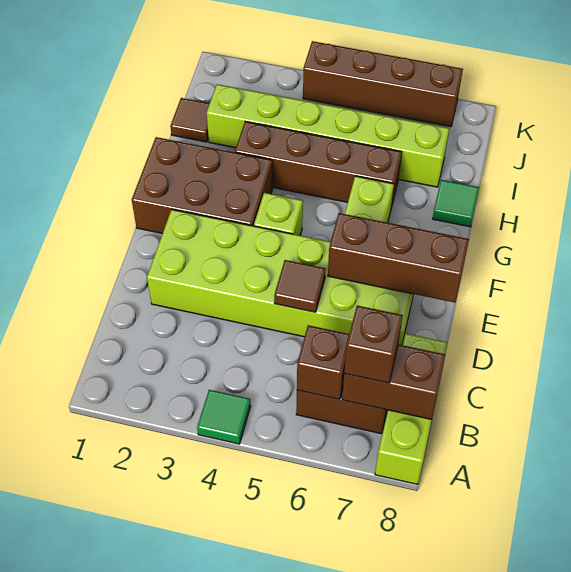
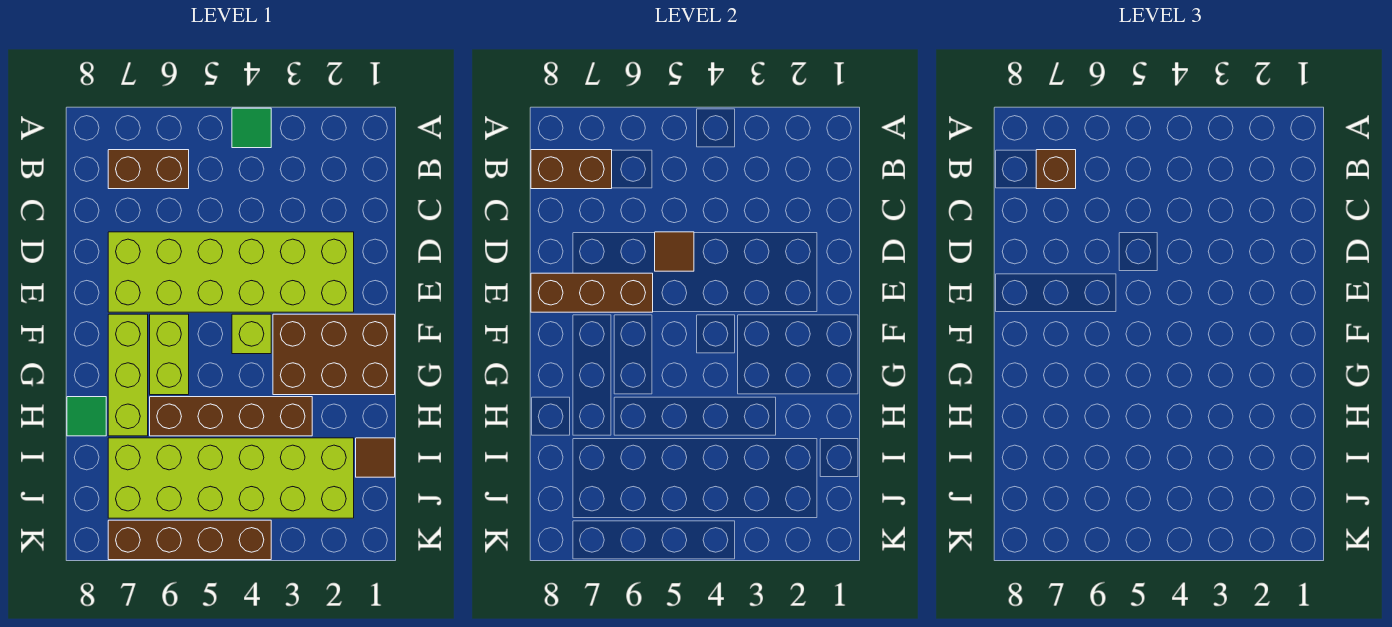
lime 1x3 brick [375,333,447,484] -> lime 1x3 brick moved to [108,314,148,436]
brown 1x1 brick [297,325,349,399] -> none
lime 1x6 brick [207,84,449,187] -> lime 2x6 brick [108,438,354,518]

